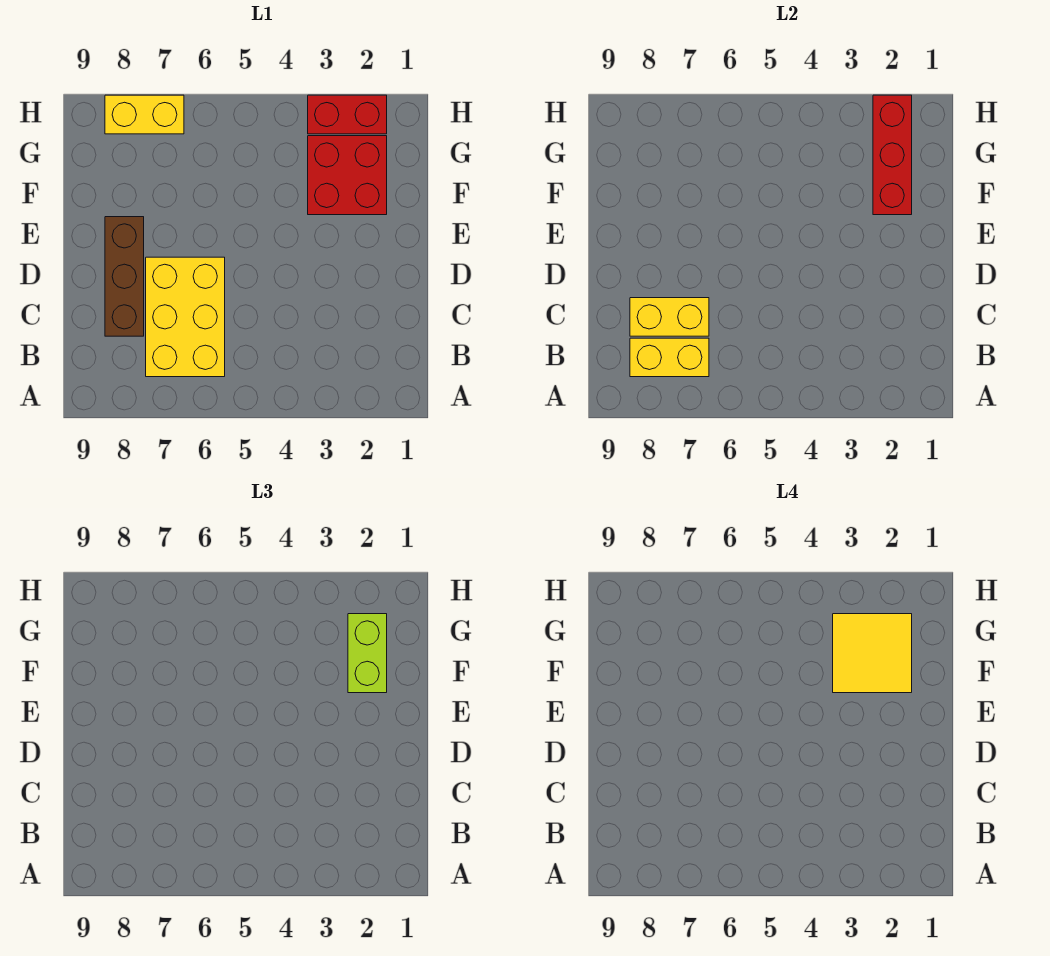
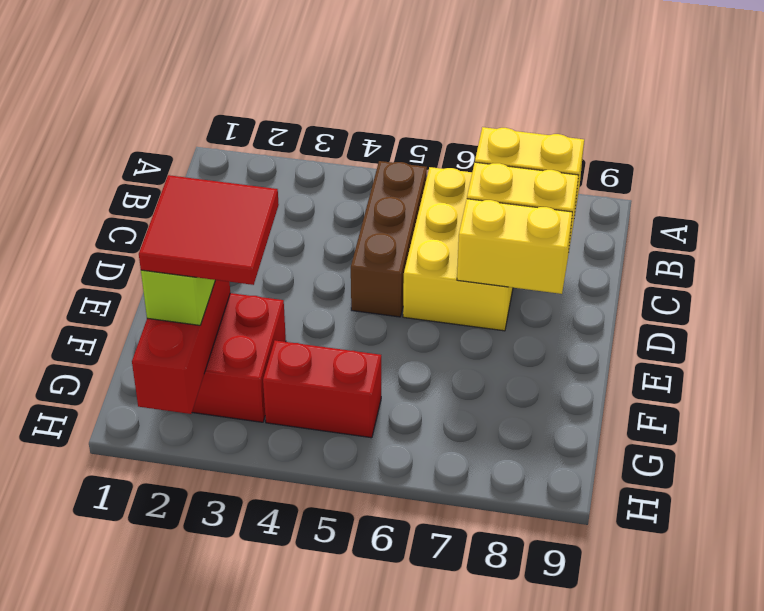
brown 1x3 brick [105,217,144,336] -> brown 1x3 brick moved to [351,161,427,317]
yellow 2x2 tile [833,614,912,693] -> red 2x2 tile [139,175,279,285]
red 1x2 brick [308,95,387,134] -> red 1x2 brick moved to [263,340,381,438]
yellow 1x2 brick [105,95,184,134] -> yellow 1x2 brick moved to [457,199,572,294]

